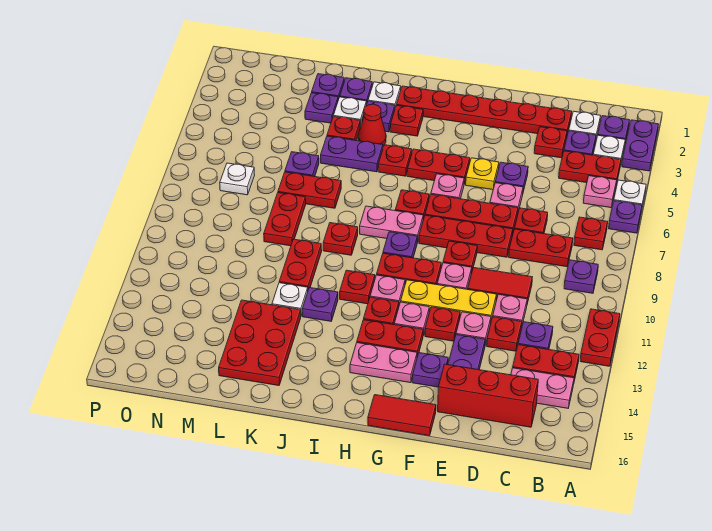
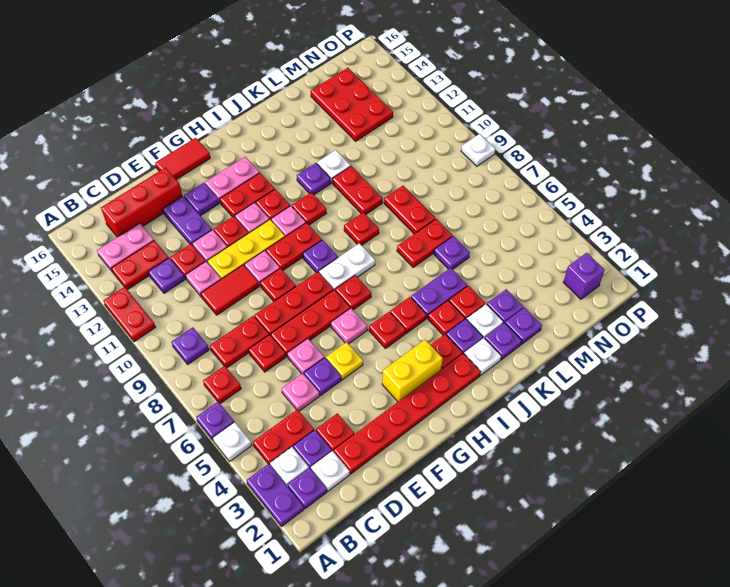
pink 1x1 plate [583,176,617,208] -> pink 1x1 plate moved to [282,373,319,411]
none -> yellow 1x2 brick [382,340,443,402]
red 1x2 plate [407,149,470,184] -> red 1x1 plate [369,312,406,348]
pink 1x2 plate [360,206,423,243] -> white 1x2 plate [319,243,375,290]
red 1x1 cone [358,104,386,146] -> red 1x1 plate [428,301,465,335]
red 2x3 plate [219,300,301,386] -> red 2x3 plate moved to [311,68,393,141]
white 1x1 plate [220,163,255,195] -> white 1x1 plate moved to [461,134,495,166]
none -> purple 1x1 brick [563,253,604,299]

